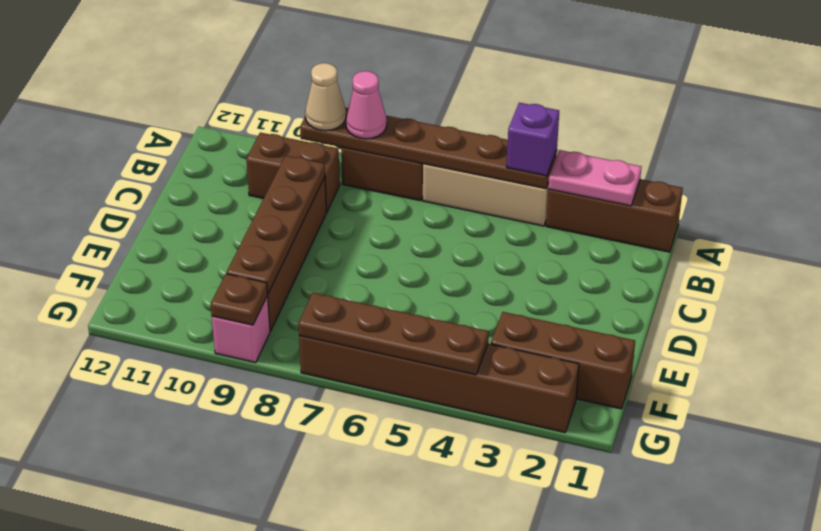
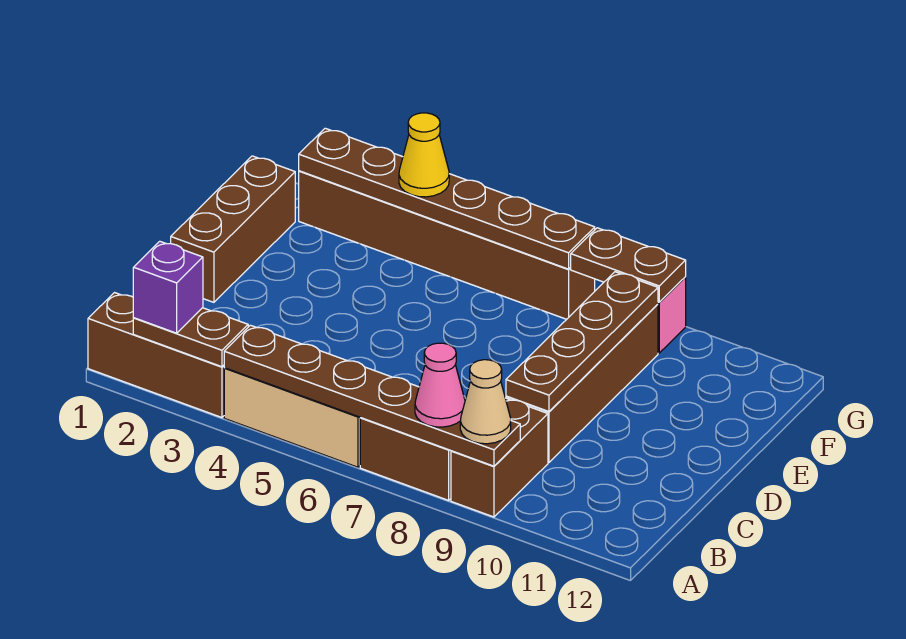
pink 1x2 plate [548,150,641,206] -> brown 1x2 plate [133,308,248,367]
purple 1x1 brick [507,103,559,176] -> purple 1x1 brick moved to [133,241,203,333]
brown 1x2 brick [246,133,340,212] -> brown 1x2 brick turned to [451,398,548,517]
brown 1x3 brick [491,312,635,409] -> brown 1x3 brick turned to [171,156,295,302]
brown 1x4 plate [298,293,489,375] -> brown 1x6 plate [299,128,595,269]
none -> yellow 1x1 cone [399,113,449,197]
brown 1x1 plate [211,274,268,325] -> brown 1x2 plate [571,228,686,302]

